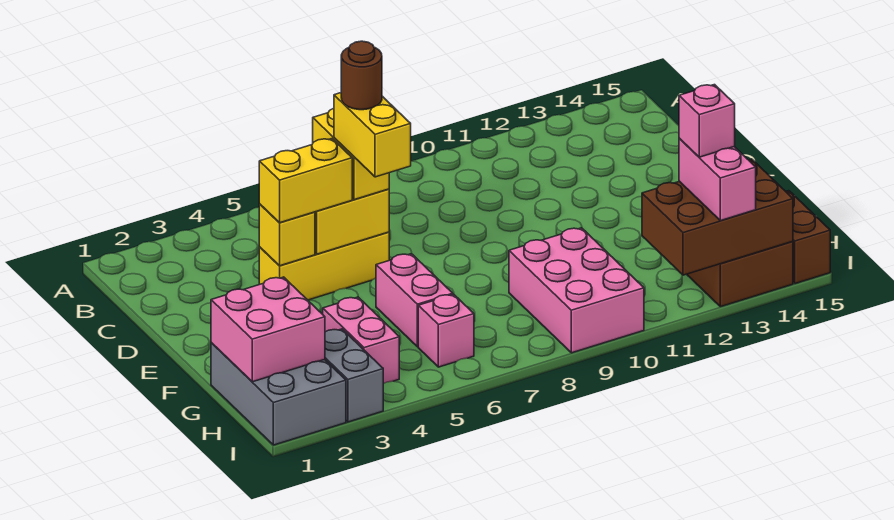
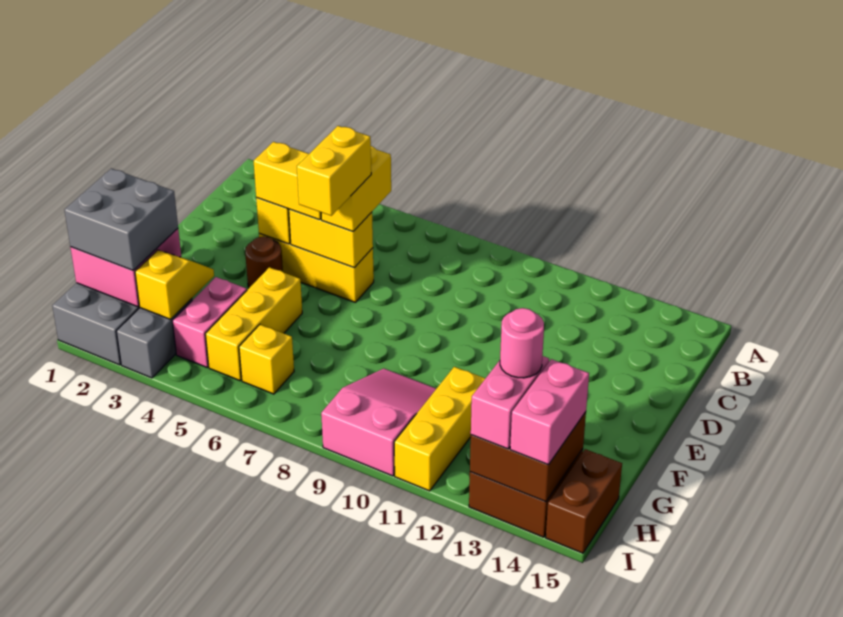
brown 1x1 round brick [341,41,382,110] -> brown 1x1 round brick moved to [245,236,283,288]
none -> yellow 1x3 brick [205,267,302,381]
pink 1x2 brick [376,254,453,347] -> pink 1x2 brick moved to [510,359,589,465]
none -> grey 2x2 brick [65,168,178,270]
none -> yellow 1x2 slope [135,250,214,319]
pink 2x3 brick [509,228,644,353] -> pink 2x3 slope [321,369,436,476]
none -> yellow 1x3 brick [394,367,485,491]
pink 1x1 brick [418,294,474,367] -> yellow 1x1 brick [239,325,294,394]
brown 2x3 brick [642,159,793,275] -> brown 2x2 brick [470,412,586,502]
pink 1x1 brick [679,85,735,157] -> pink 1x1 round brick [500,308,544,378]

